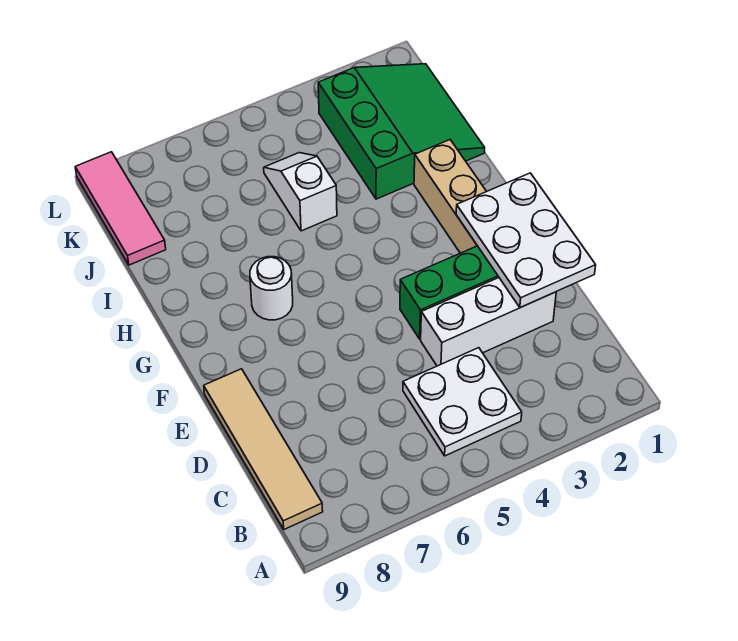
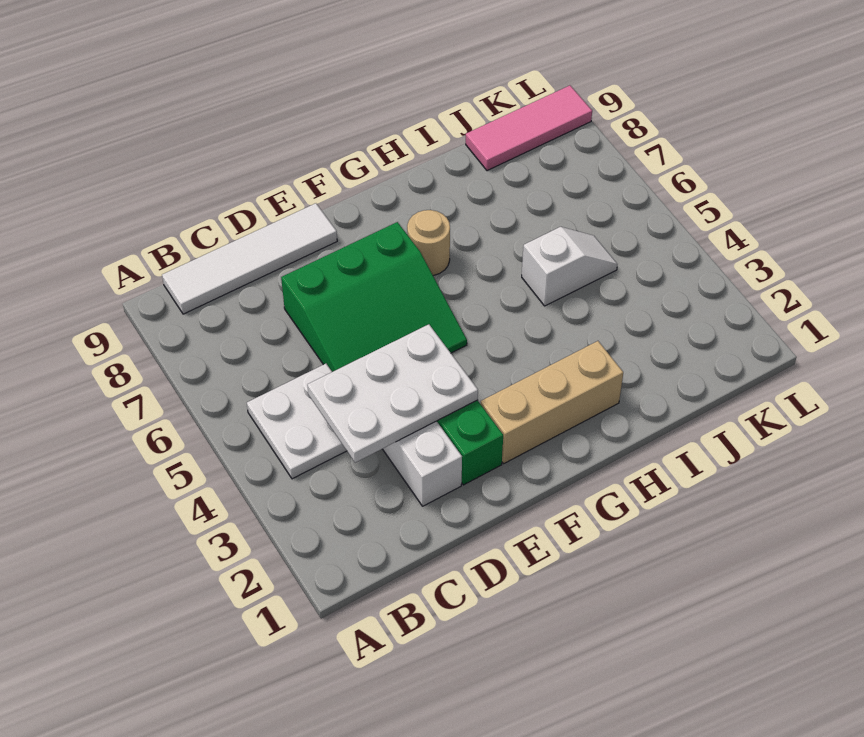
tan 1x4 tile [204,369,323,529] -> white 1x4 tile [162,203,337,314]
white 2x3 plate [456,173,596,308] -> white 2x3 plate moved to [307,324,478,463]
white 1x1 round brick [250,257,293,320] -> tan 1x1 round brick [407,210,450,276]
green 3x3 slope [318,64,485,199] -> green 3x3 slope moved to [281,222,467,372]

